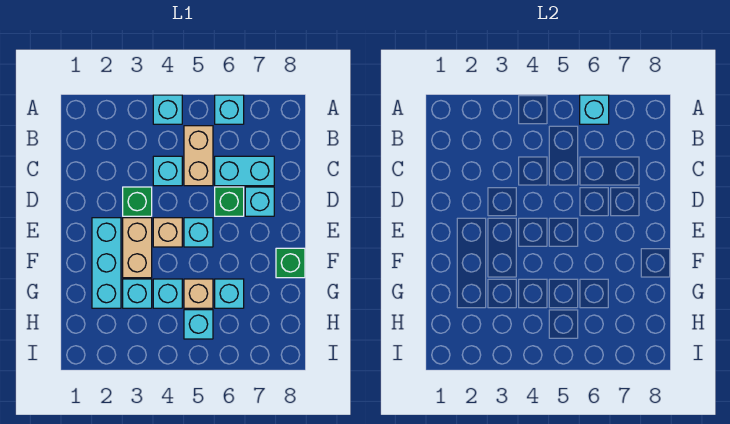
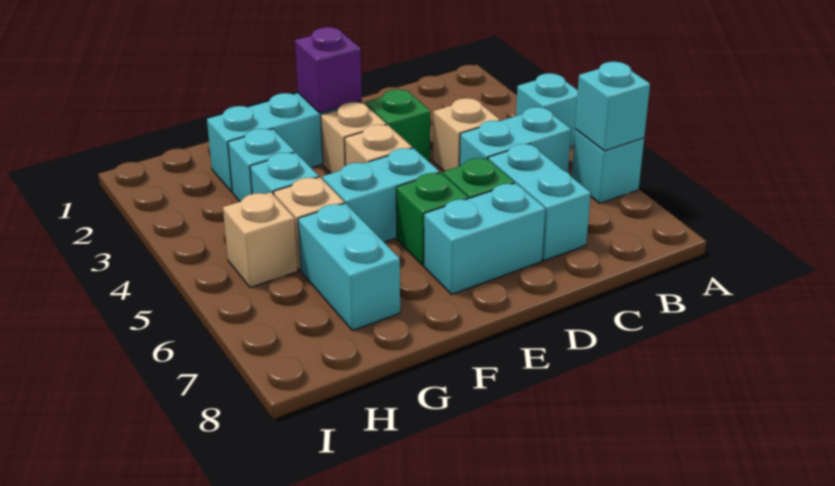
tan 1x2 brick [184,126,213,186] -> cyan 1x2 brick [460,107,571,172]
cyan 1x1 brick [153,156,182,186] -> tan 1x1 brick [433,98,500,171]
cyan 1x1 brick [245,187,274,216] -> cyan 1x2 brick [424,183,545,294]
none -> purple 1x1 brick [295,27,362,113]
tan 1x2 brick [123,218,152,278] -> tan 1x1 brick [321,102,386,173]
cyan 1x1 brick [184,218,213,247] -> cyan 1x2 brick [322,148,439,242]
green 1x1 brick [276,248,305,278] -> green 1x1 brick moved to [396,173,468,266]
cyan 1x1 brick [215,279,244,308] -> cyan 1x2 brick [298,203,400,331]
cyan 1x1 brick [184,310,213,339] -> tan 1x1 brick [223,192,298,288]

